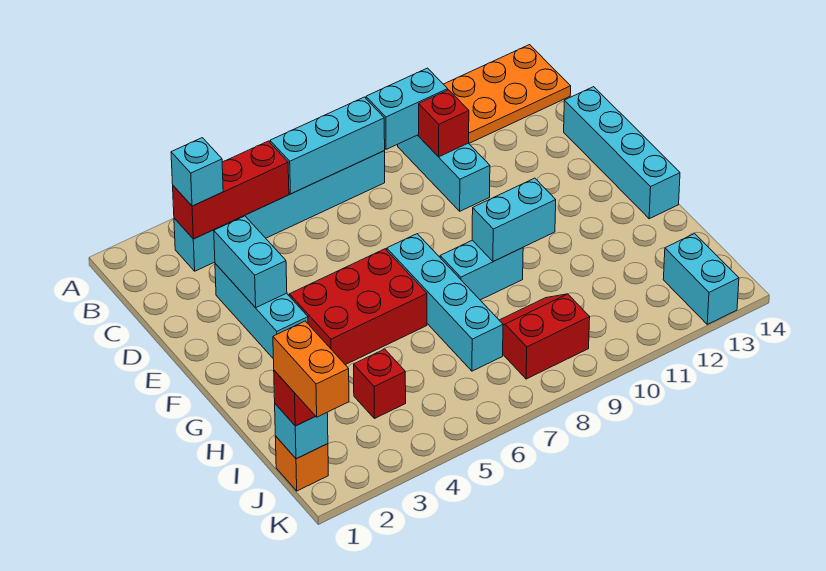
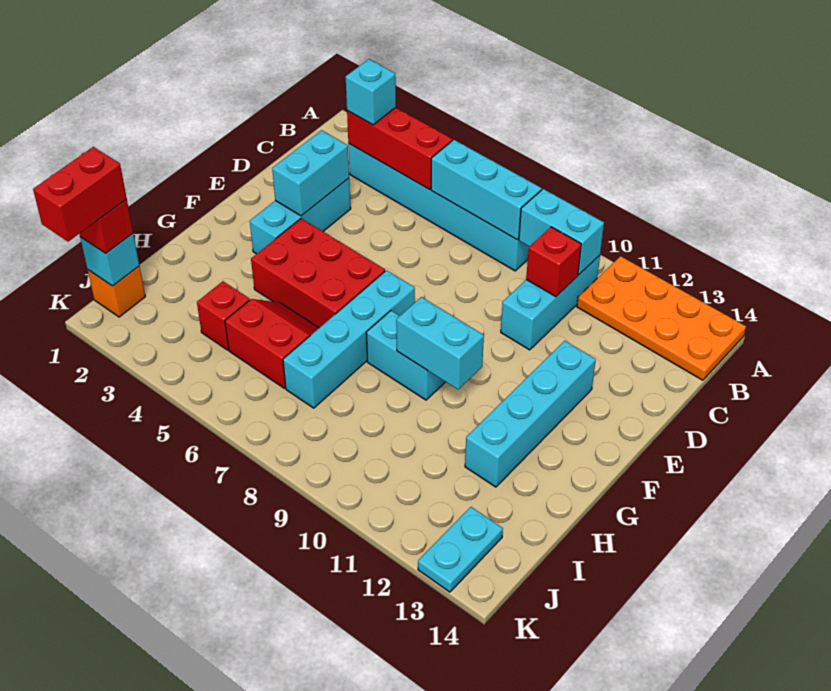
cyan 1x4 brick [564,87,680,219] -> cyan 1x4 brick moved to [465,341,596,487]
red 2x2 slope [499,294,590,379] -> red 2x2 slope moved to [225,299,319,388]
orange 1x2 brick [273,321,349,417] -> red 1x2 brick [33,147,127,242]
cyan 1x2 brick [663,234,739,324] -> cyan 1x2 plate [418,507,503,592]

